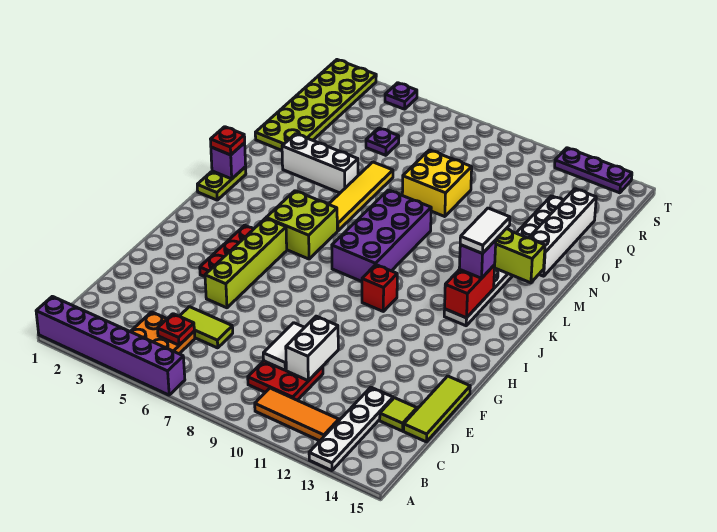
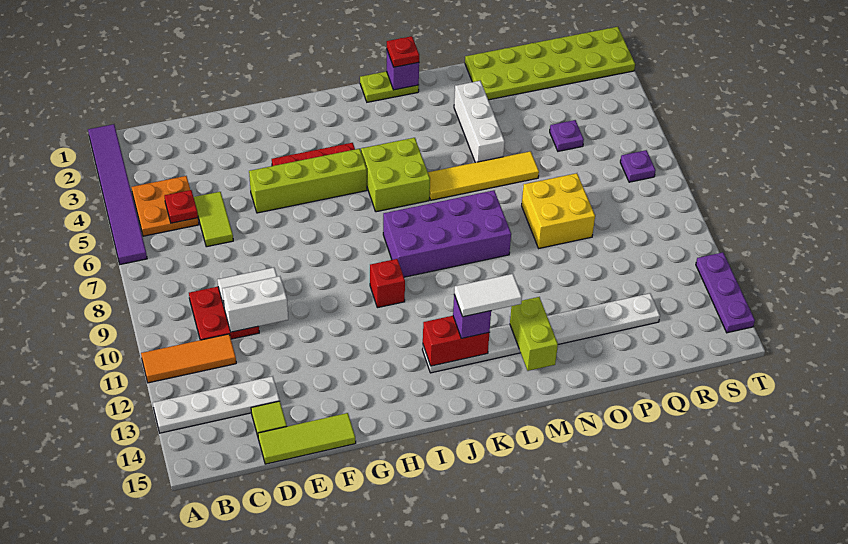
purple 1x6 brick [36,296,185,395] -> purple 1x6 tile [88,124,147,264]
orange 1x3 tile [255,388,339,441] -> orange 1x3 tile turned to [141,334,236,383]
white 1x4 brick [529,189,596,276] -> none
purple 1x1 plate [385,83,417,109] -> purple 1x1 plate moved to [620,150,656,182]

